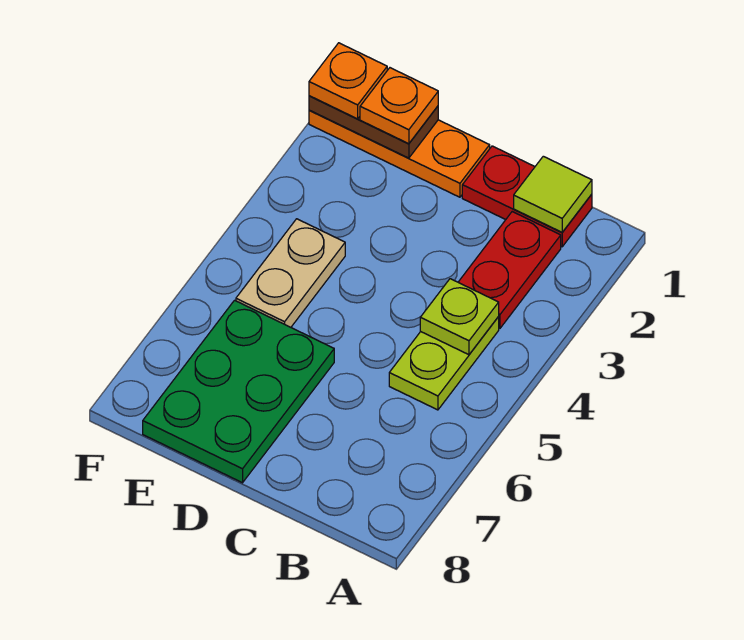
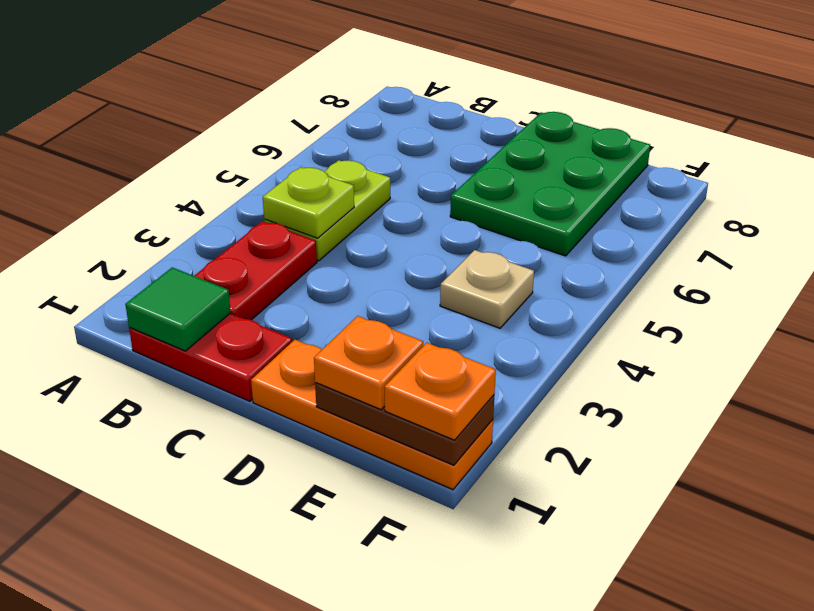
lime 1x1 tile [514,156,592,232] -> green 1x1 tile [125,267,231,351]
tan 1x2 plate [236,219,345,327] -> tan 1x1 plate [440,250,534,328]

